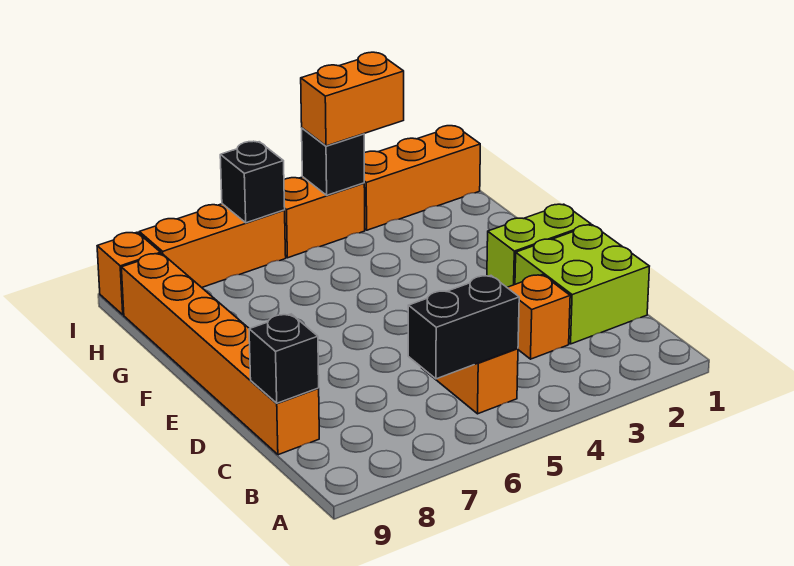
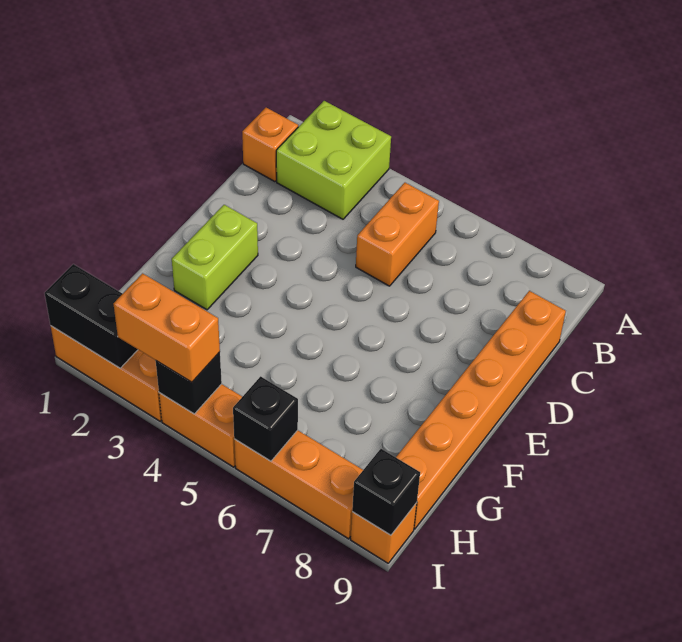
black 1x2 brick [408,276,519,379] -> black 1x2 brick moved to [45,264,138,368]
lime 2x2 brick [515,225,649,344] -> lime 2x2 brick moved to [276,101,391,219]
orange 1x1 brick [507,275,570,359] -> orange 1x1 brick moved to [242,108,298,182]
black 1x1 brick [249,314,319,403] -> black 1x1 brick moved to [352,449,420,535]
lime 1x2 brick [487,204,591,287] -> lime 1x2 brick turned to [172,205,258,310]

